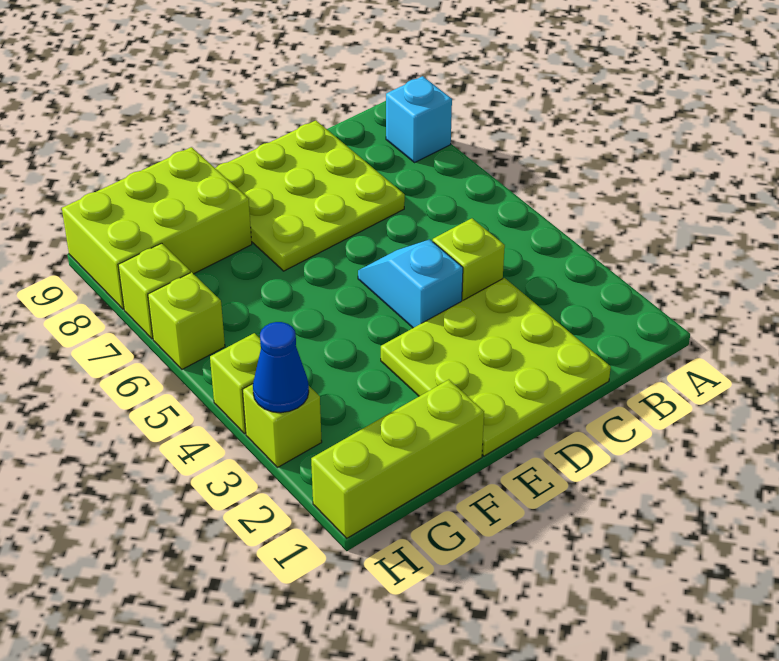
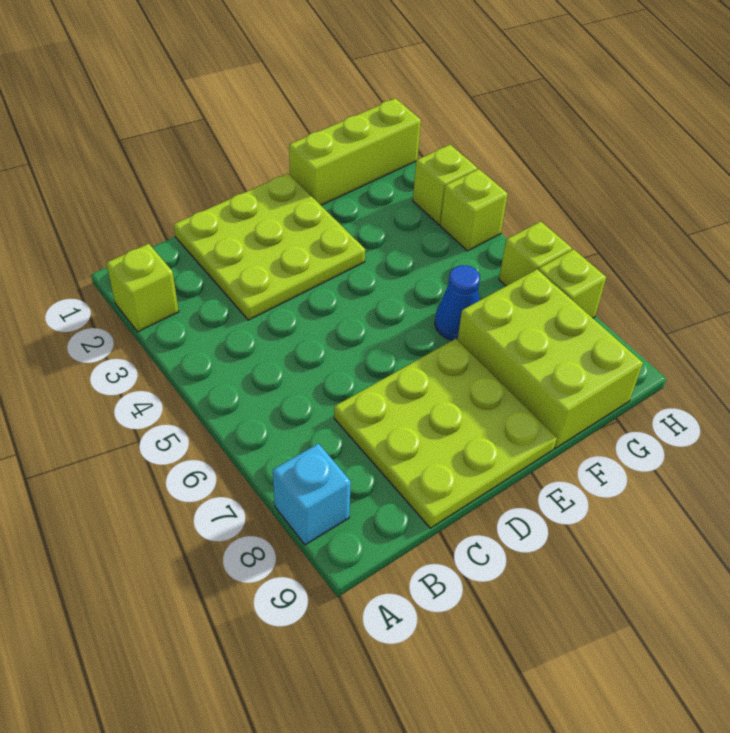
lime 1x1 brick [433,218,505,301] -> lime 1x1 brick moved to [106,244,179,332]
cyan 1x2 slope [358,239,463,328] -> none
lime 2x3 brick [62,147,252,309] -> lime 2x3 brick turned to [458,269,643,448]
blue 1x1 cone [253,322,309,413] -> blue 1x1 cone moved to [435,265,480,340]

